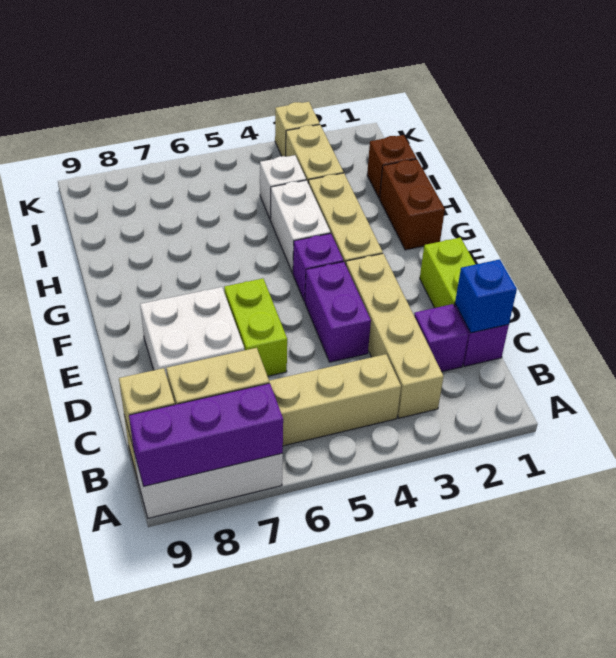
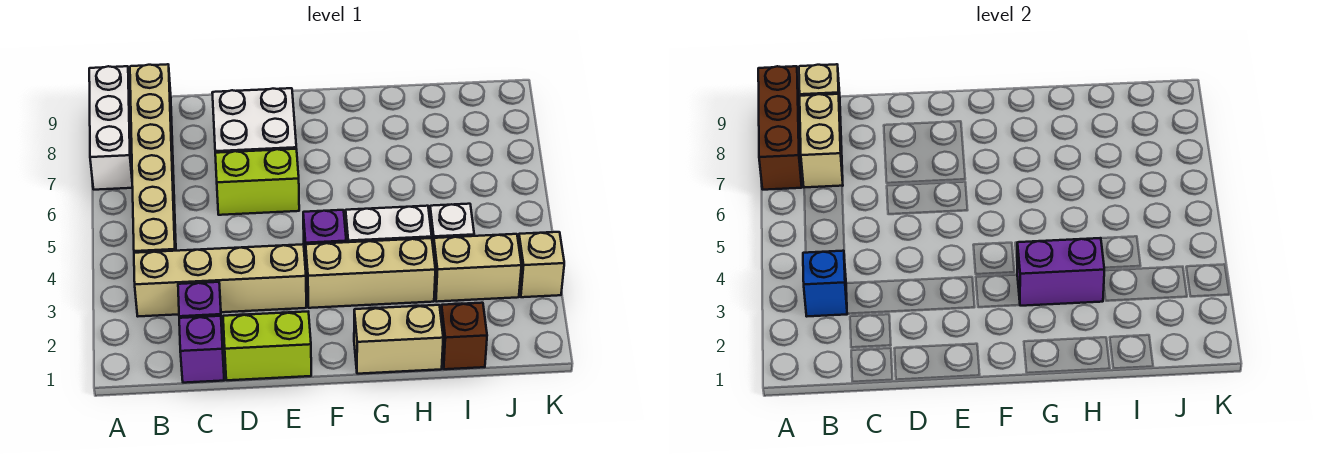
purple 1x3 brick [129,383,283,486] -> brown 1x3 brick [758,66,802,190]
blue 1x1 brick [455,259,517,333] -> blue 1x1 brick moved to [803,251,847,316]
purple 1x2 brick [305,262,371,362] -> purple 1x2 brick moved to [1017,238,1104,306]
brown 1x2 brick [380,159,445,250] -> tan 1x2 brick [354,305,443,374]

